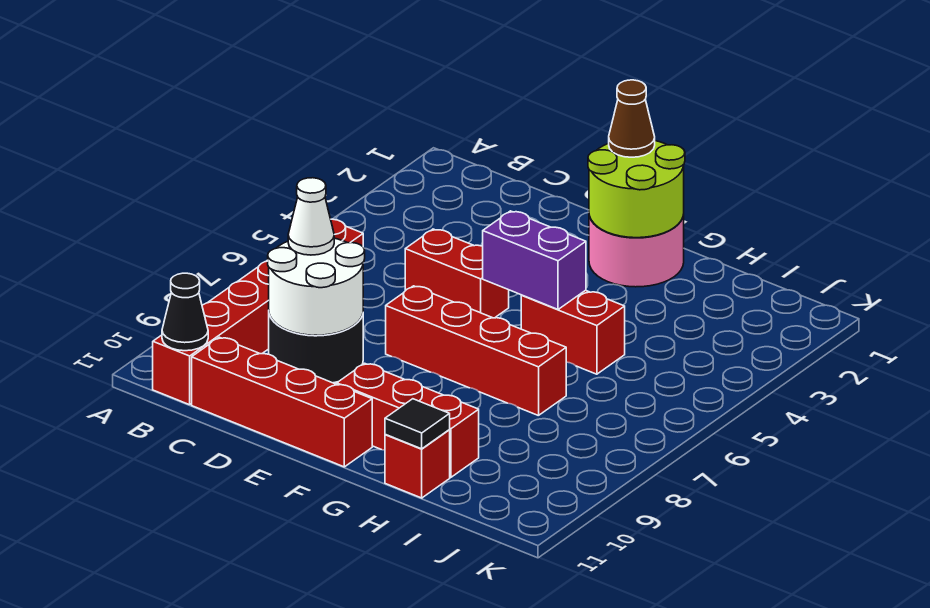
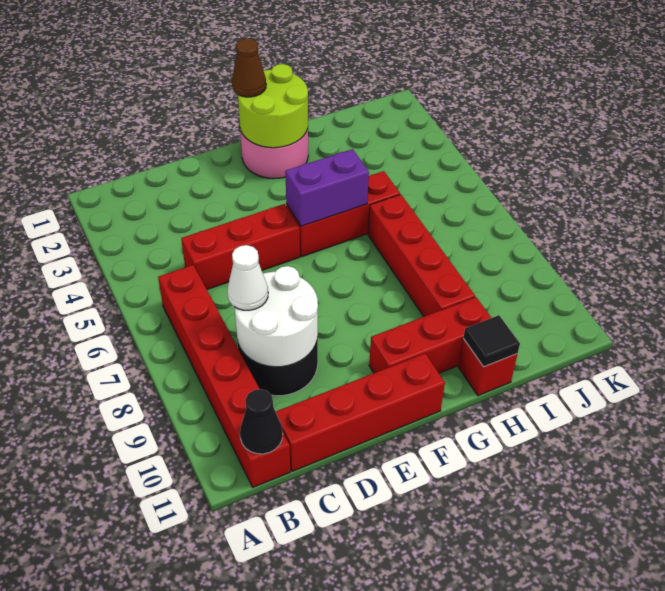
red 1x2 brick [405,229,509,318] -> red 1x3 brick [181,204,300,289]
red 1x4 brick [386,286,566,416] -> red 1x4 brick turned to [368,194,475,316]
red 1x2 brick [521,290,625,374] -> red 1x3 brick [286,171,400,256]

